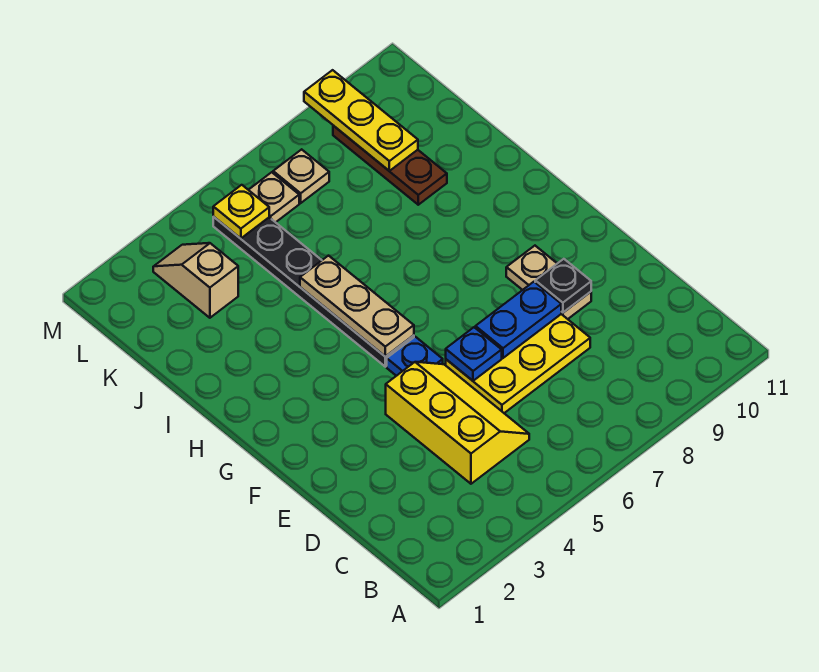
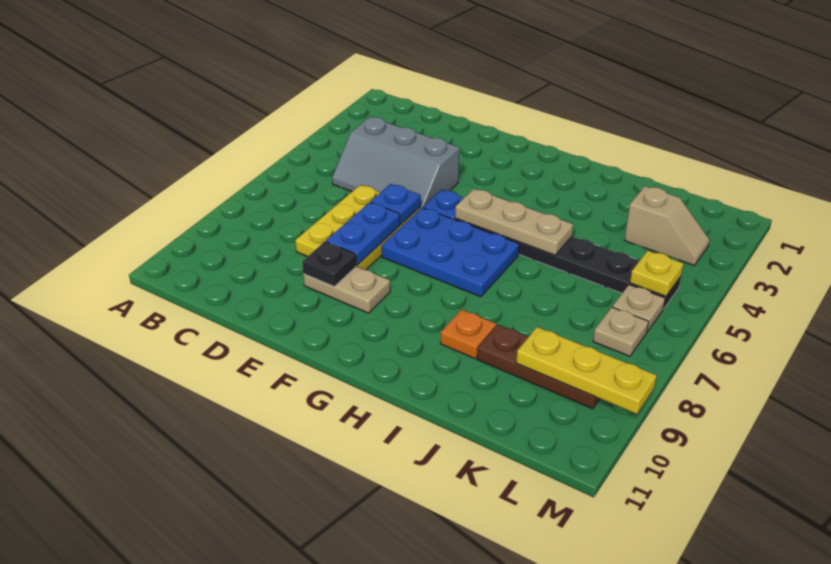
yellow 2x3 slope [386,362,529,484] -> grey 2x3 slope [332,117,459,209]
none -> blue 2x3 plate [381,208,519,297]
none -> orange 1x1 plate [441,309,496,359]

